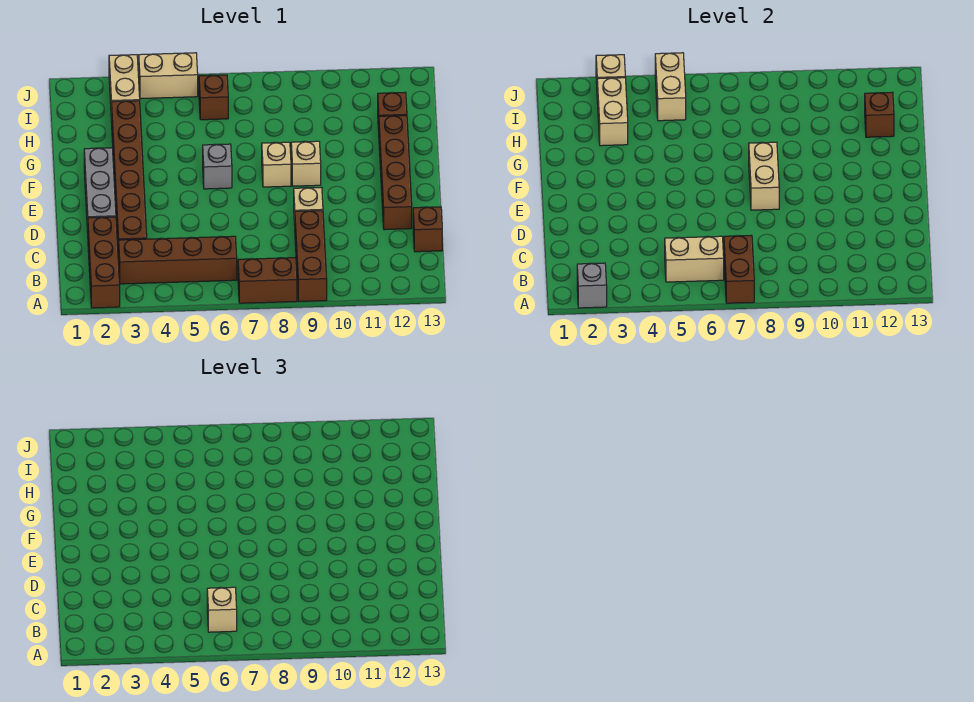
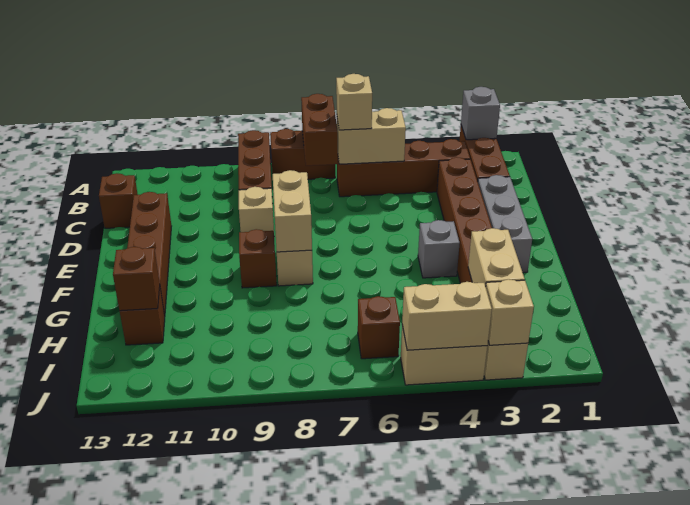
grey 1x1 brick [203,144,232,189] -> grey 1x1 brick moved to [418,220,460,278]
tan 1x1 brick [291,141,321,186] -> brown 1x1 brick [239,229,277,288]
tan 1x2 brick [655,53,686,121] -> tan 1x2 brick turned to [402,282,492,350]

